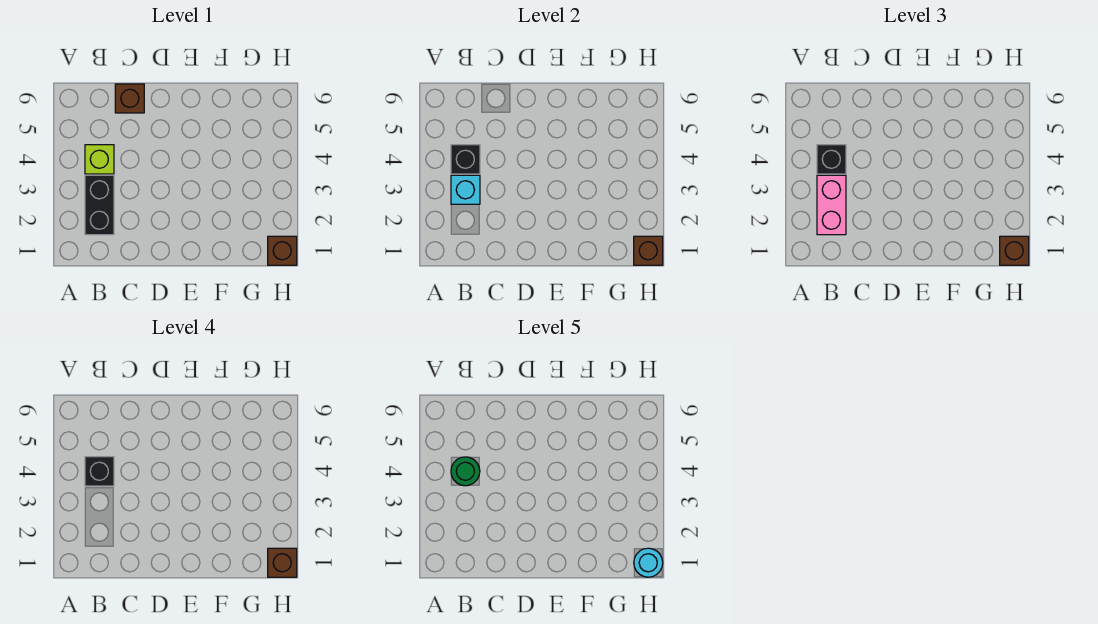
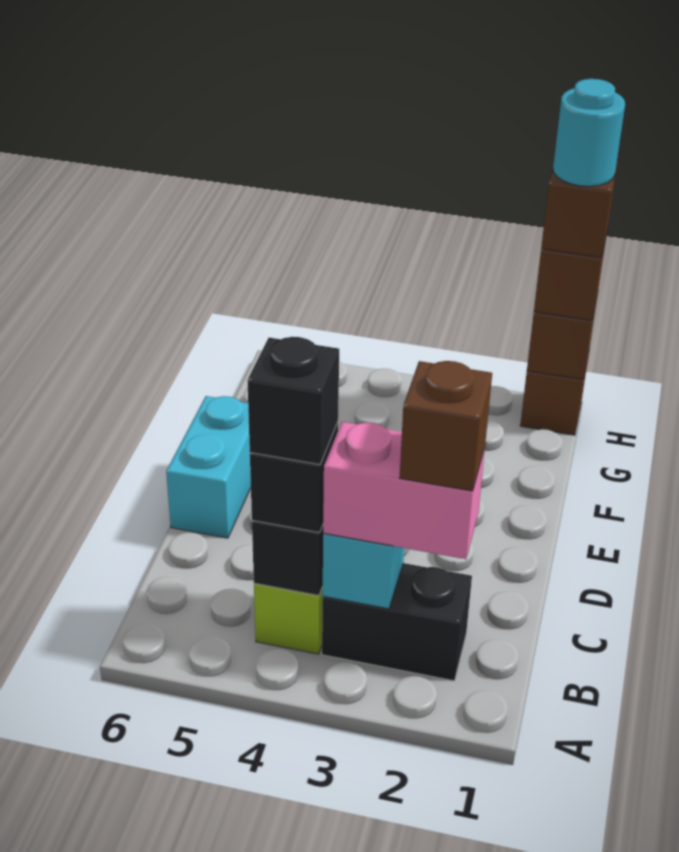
green 1x1 round brick [451,457,480,486] -> none
brown 1x1 brick [115,84,144,113] -> brown 1x1 brick moved to [400,361,492,491]
none -> cyan 1x2 brick [166,396,251,538]

